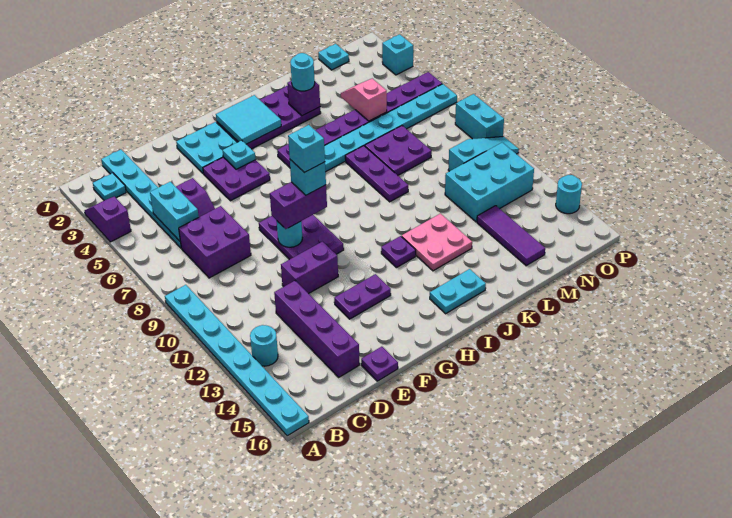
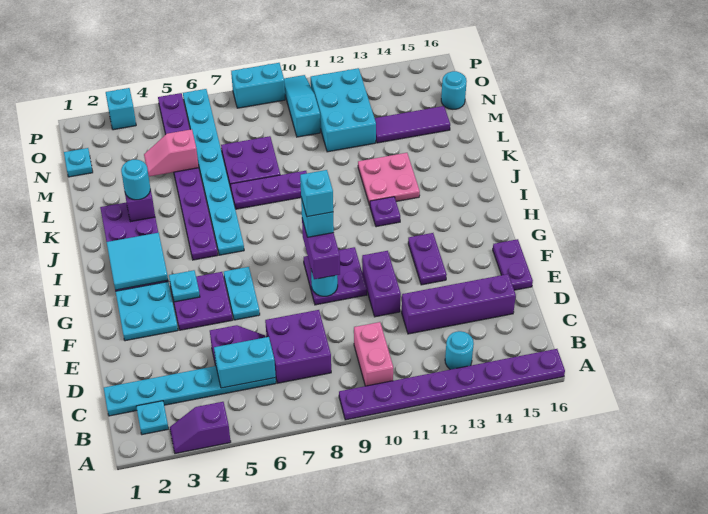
cyan 1x8 plate [165,285,309,436] -> purple 1x8 plate [339,349,565,420]
none -> pink 1x2 brick [354,322,393,386]
purple 1x1 plate [361,347,398,381] -> purple 1x2 plate [493,239,533,290]
purple 2x3 plate [259,215,344,260] -> purple 2x2 plate [304,247,367,305]
cyan 1x2 plate [430,269,486,314] -> cyan 1x2 plate moved to [224,267,260,320]
cyan 1x1 round brick [556,175,582,214] -> cyan 1x1 round brick moved to [441,71,467,109]

